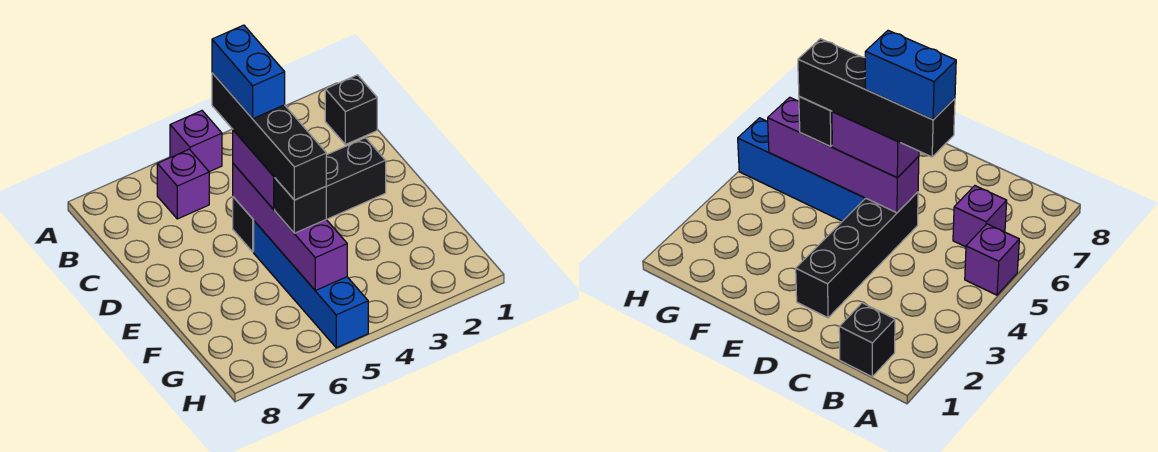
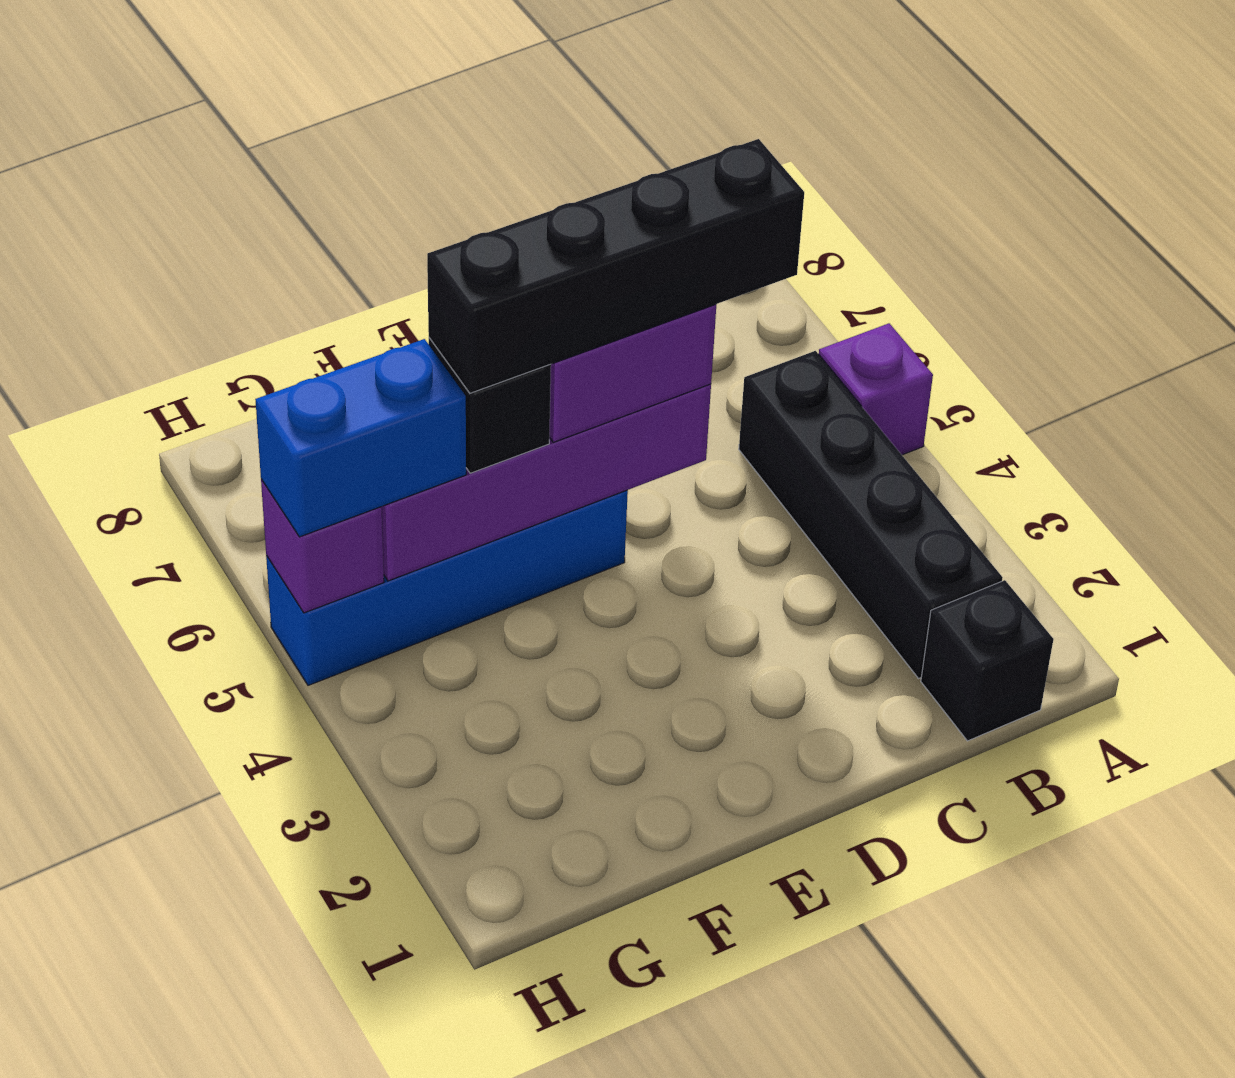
purple 1x1 brick [157,149,209,219] -> purple 1x1 brick moved to [261,479,384,613]
blue 1x2 brick [212,25,285,119] -> blue 1x2 brick moved to [255,339,466,537]
black 1x4 brick [233,138,386,252] -> black 1x4 brick moved to [739,351,1003,678]

